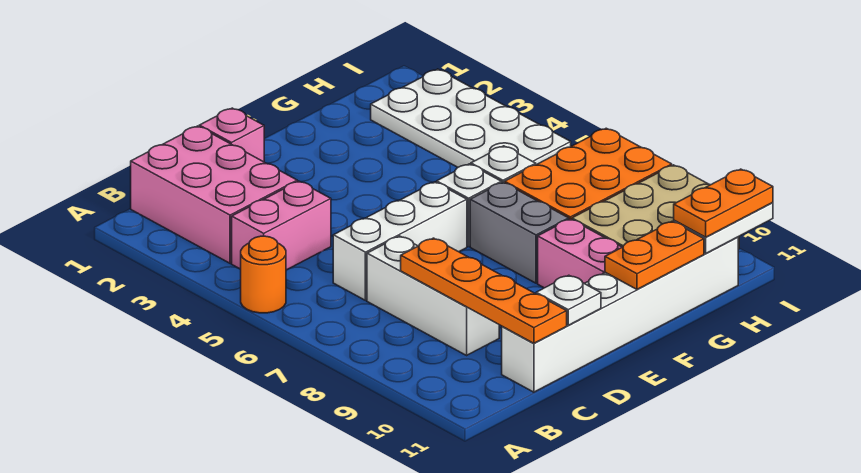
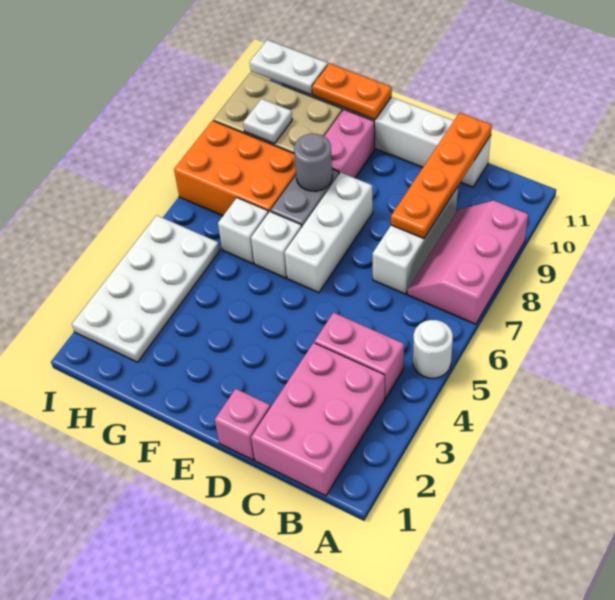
orange 1x1 round brick [241,236,286,313] -> white 1x1 round brick [413,320,453,378]
none -> pink 2x3 slope [407,200,528,324]
white 1x3 brick [333,182,467,300] -> white 1x3 brick turned to [285,172,373,293]
white 1x1 plate [536,275,601,325] -> white 1x1 plate moved to [243,99,292,144]
none -> grey 1x1 round brick [294,133,332,191]
orange 1x2 plate [674,169,773,237] -> none

